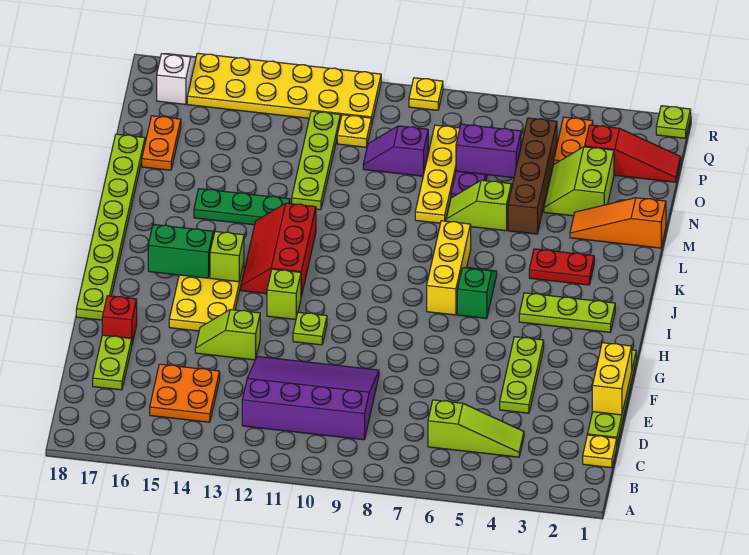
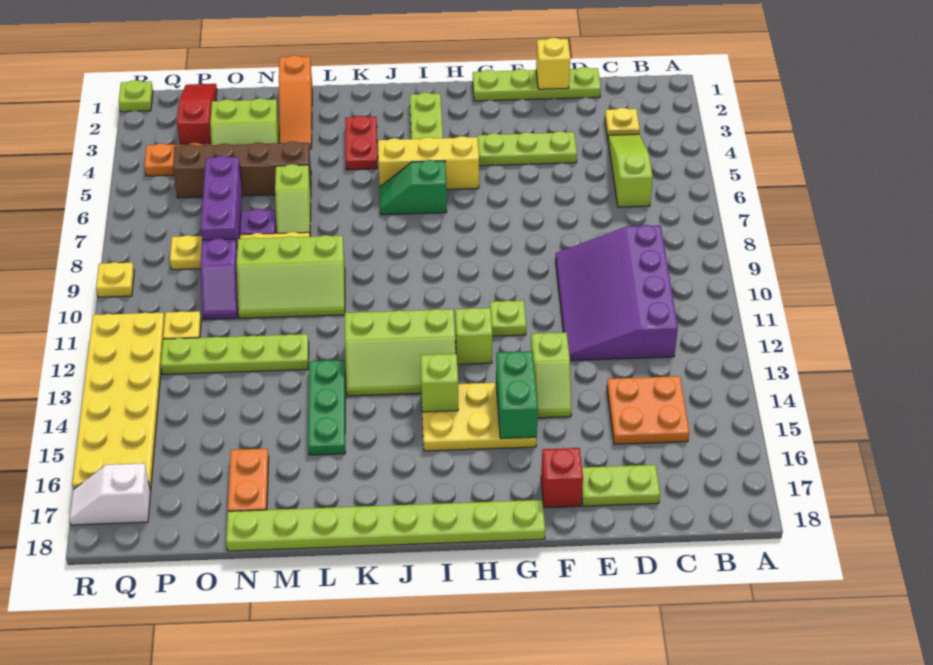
yellow 1x1 plate [583,435,617,468] -> yellow 1x1 plate moved to [605,108,640,137]
yellow 1x2 brick [592,343,632,415] -> yellow 1x1 brick [536,38,570,89]
yellow 1x3 brick [427,221,471,315] -> yellow 1x3 brick moved to [378,136,479,189]
red 2x3 slope [241,203,316,297] -> lime 2x3 slope [345,309,456,396]
green 1x2 brick [148,224,213,278] -> green 1x2 brick moved to [496,351,538,439]
none -> lime 2x3 slope [237,235,345,318]
orange 1x2 plate [142,116,181,170] -> orange 1x2 plate turned to [228,449,269,511]
purple 1x2 brick [456,124,521,178] -> purple 1x3 brick [201,156,242,244]

